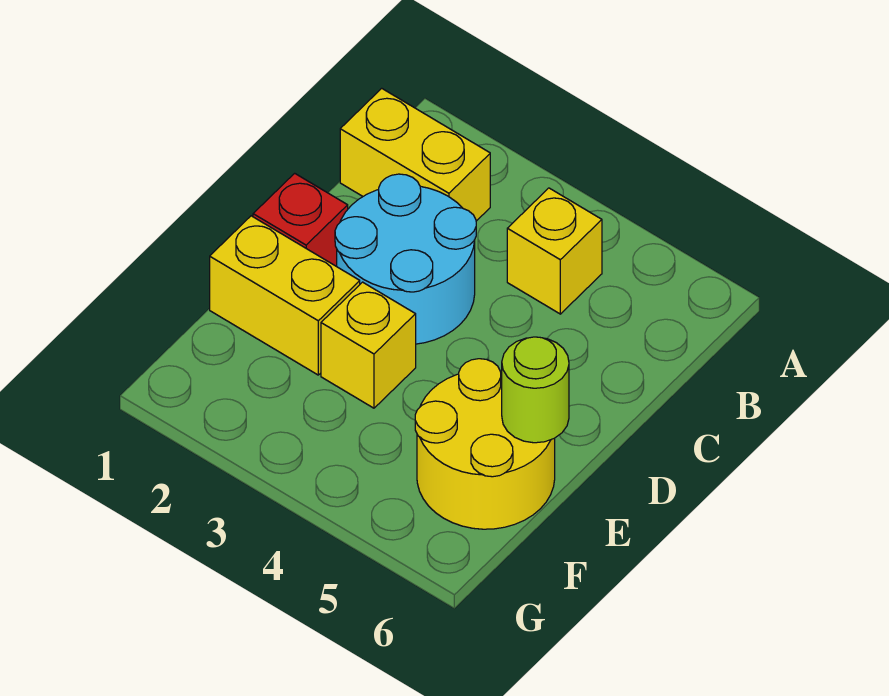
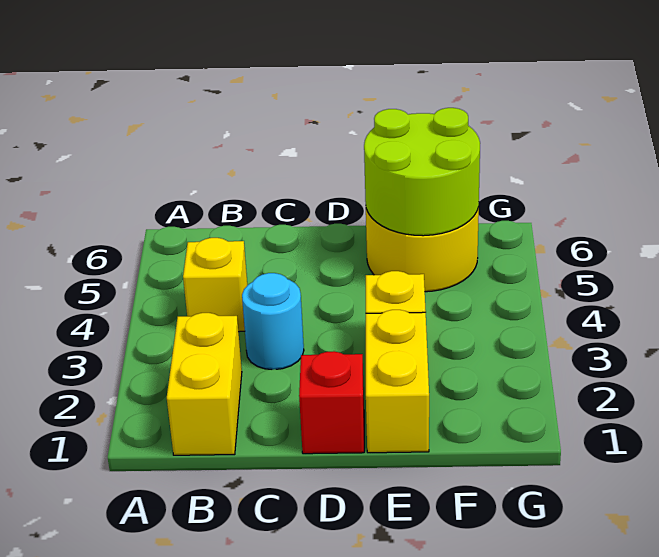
cyan 2x2 round brick [335,174,476,344] -> cyan 1x1 round brick [242,273,304,370]
lime 1x1 round brick [502,337,569,443] -> lime 2x2 round brick [364,108,480,236]

